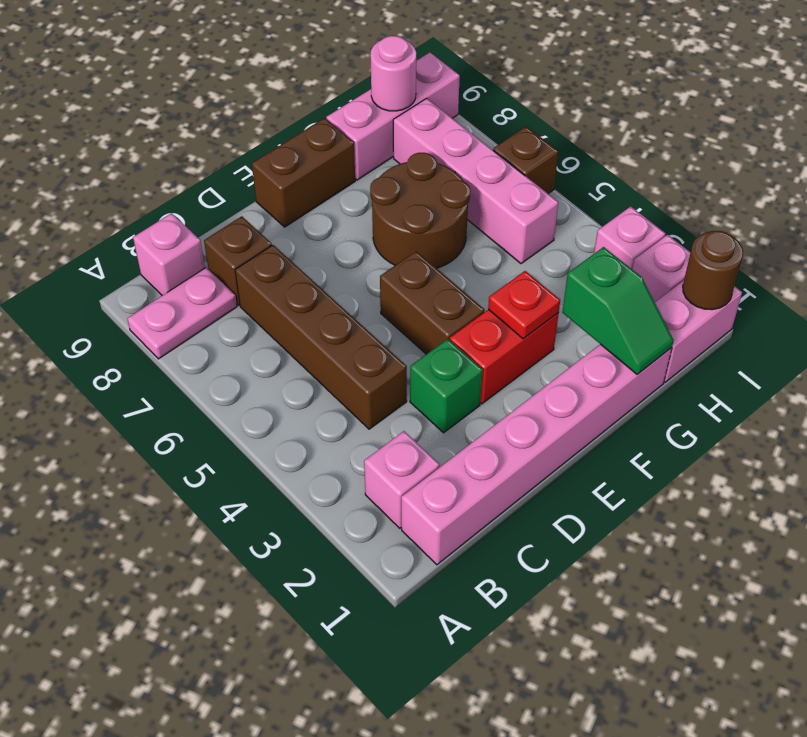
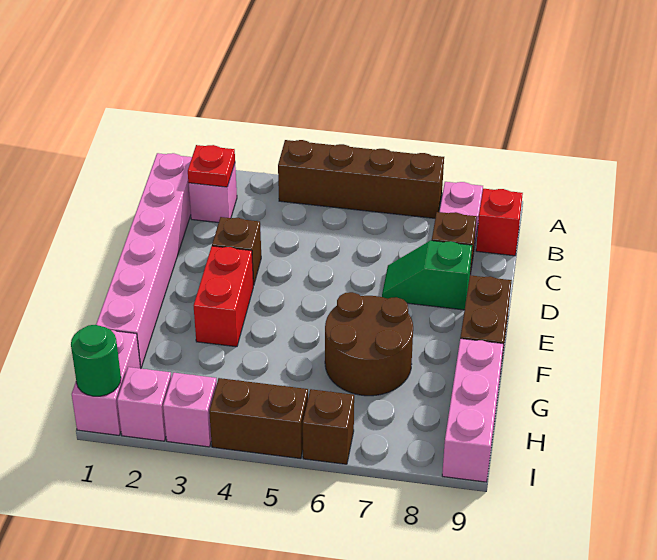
pink 1x1 brick [133,213,205,296] -> red 1x1 brick [476,189,523,256]
brown 1x4 brick [235,245,407,429] -> brown 1x4 brick moved to [278,140,444,218]
green 1x1 brick [410,339,483,433] -> brown 1x1 brick [212,217,261,285]
brown 1x2 brick [380,251,485,354] -> brown 1x2 brick moved to [209,378,308,459]
red 1x1 plate [488,271,560,339] -> red 1x1 plate moved to [188,145,235,187]
green 1x2 slope [562,247,674,374] -> green 1x2 slope moved to [382,241,472,310]
pink 1x4 brick [393,98,558,264] -> none
pink 1x1 round brick [370,36,416,111] -> none
brown 1x1 round brick [683,231,743,310] -> green 1x1 round brick [71,325,121,396]

